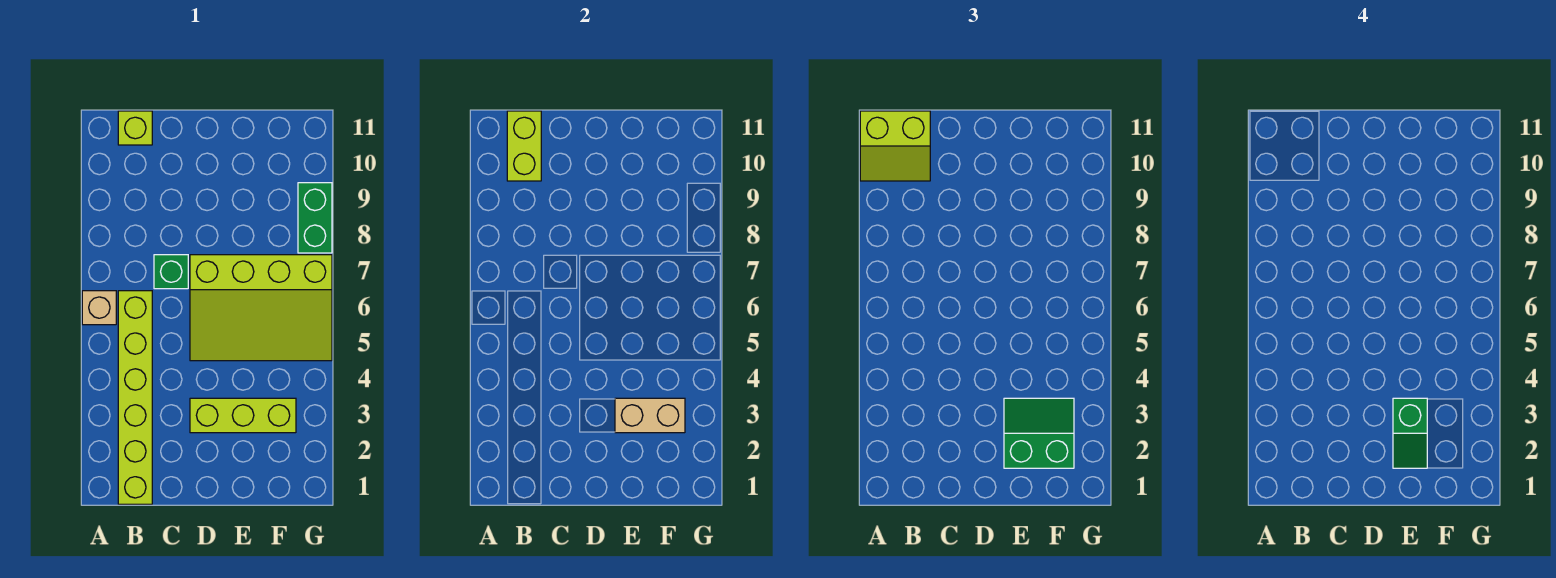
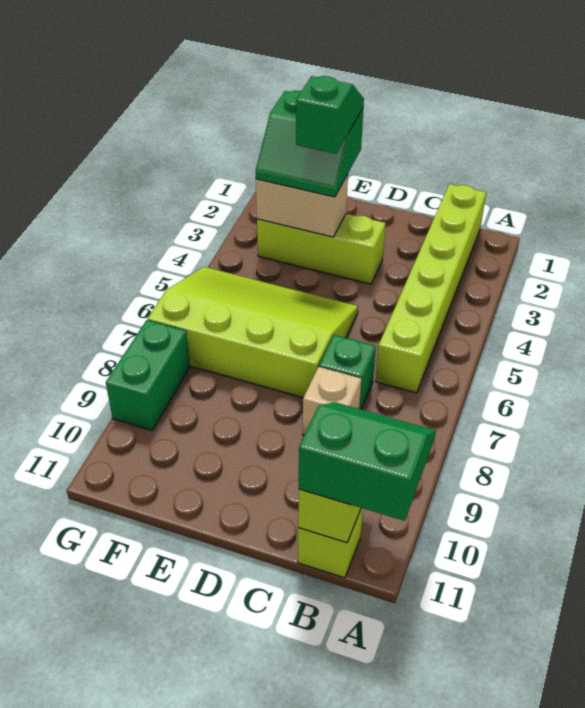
tan 1x1 brick [82,291,116,325] -> tan 1x1 brick moved to [303,367,361,436]
lime 2x2 slope [860,111,930,181] -> green 2x2 slope [299,402,436,521]

